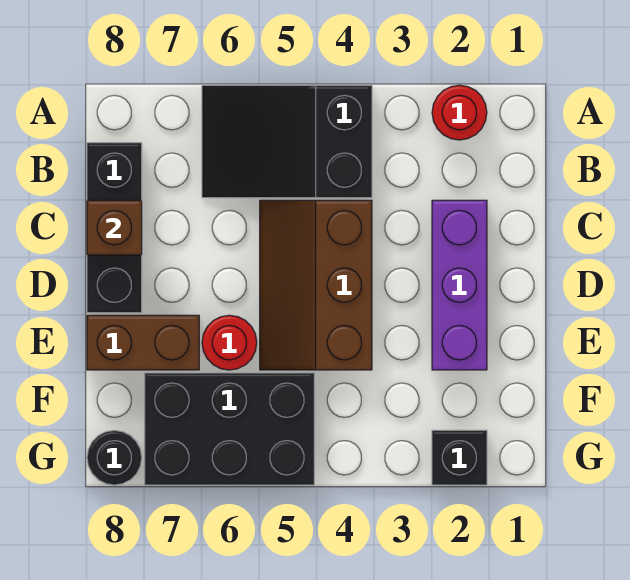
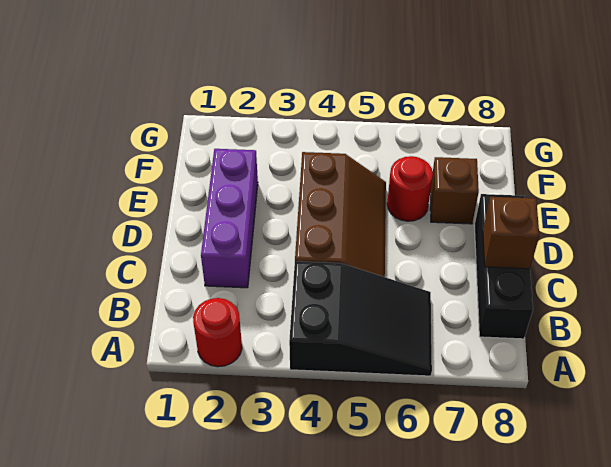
brown 1x2 brick [87,315,199,370] -> brown 1x1 brick [430,157,479,224]
black 2x3 brick [145,373,314,485] -> none
black 1x1 brick [432,430,487,485] -> none
black 1x1 round brick [87,430,142,485] -> none

